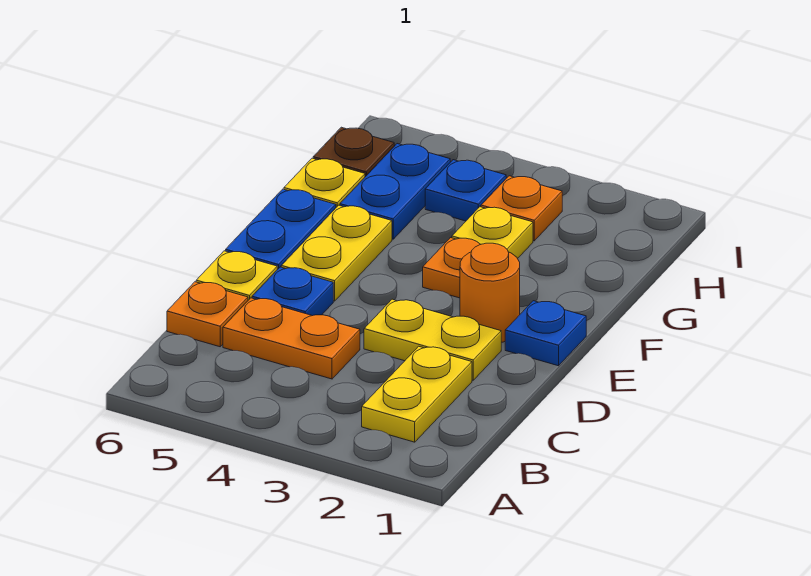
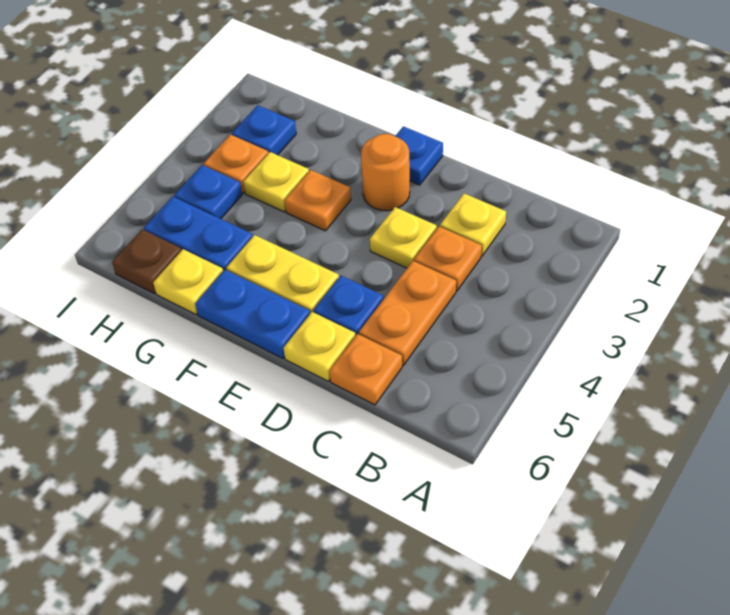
yellow 1x2 plate [362,346,472,442] -> yellow 1x1 plate [440,193,506,256]
none -> orange 1x1 plate [414,227,482,291]
yellow 1x2 plate [364,299,501,380] -> yellow 1x1 plate [370,207,437,268]
none -> blue 1x1 plate [232,105,296,155]

